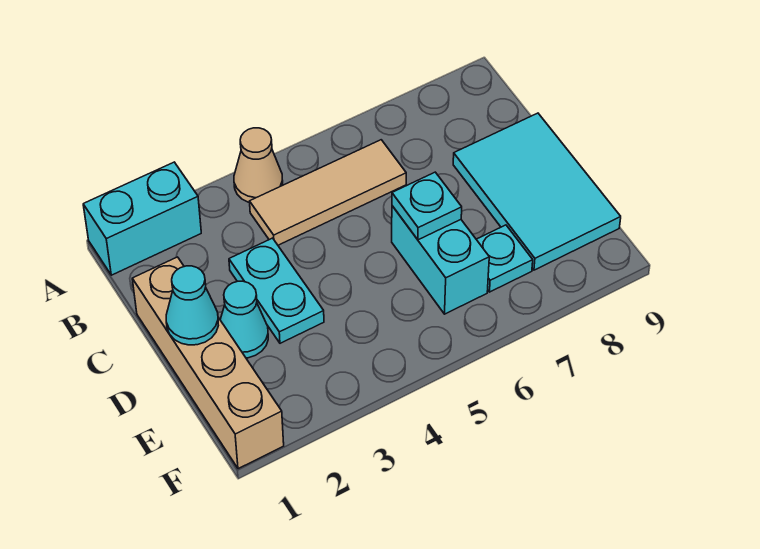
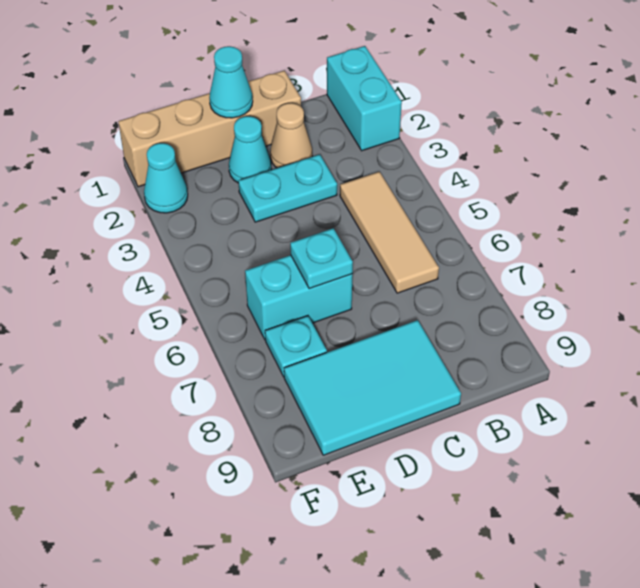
tan 1x1 cone [234,128,283,203] -> tan 1x1 cone moved to [270,103,312,168]
none -> cyan 1x1 cone [144,143,188,213]

